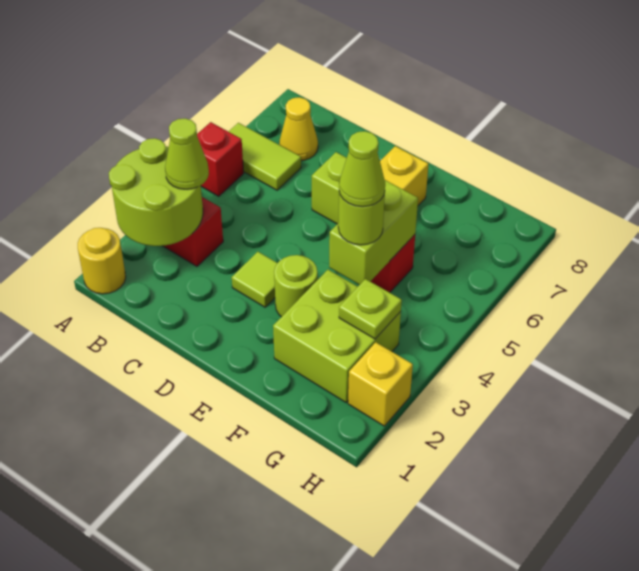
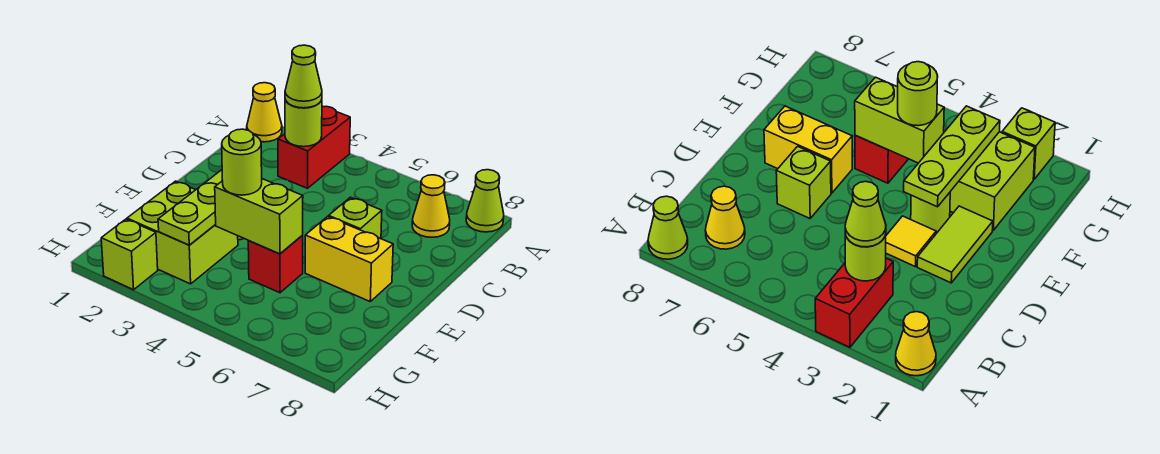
yellow 1x1 round brick [78,228,126,294] -> yellow 1x1 cone [247,83,282,142]
lime 2x2 round brick [109,138,203,246] -> lime 1x1 round brick [285,100,322,147]
red 1x1 brick [197,122,244,196] -> none
lime 1x2 tile [228,123,301,190] -> lime 1x2 tile moved to [917,206,993,283]
lime 1x1 tile [232,252,277,307] -> yellow 1x1 tile [886,216,936,267]
lime 1x1 cone [339,131,385,207] -> lime 1x1 cone moved to [466,170,504,232]
lime 1x1 plate [339,279,402,339] -> lime 1x3 plate [158,170,223,245]
yellow 1x1 brick [348,342,413,426] -> lime 1x1 brick [101,219,158,290]

